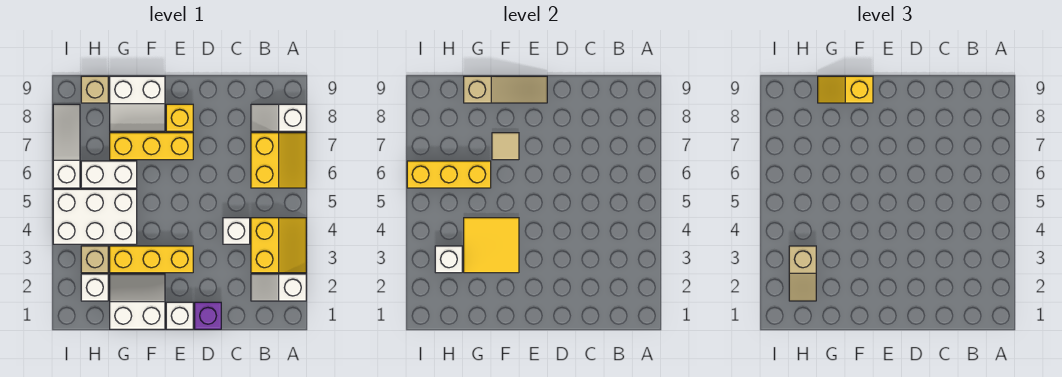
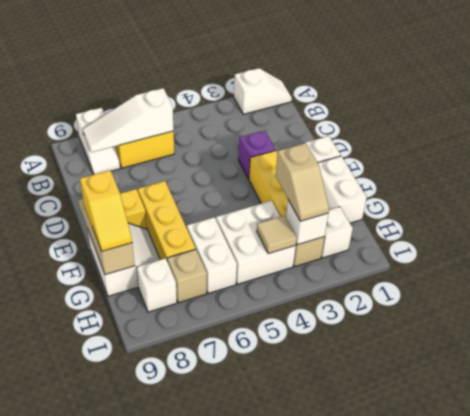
white 1x2 slope [251,274,306,301] -> white 1x2 slope turned to [234,68,292,114]
yellow 2x2 slope [251,218,306,273] -> none
white 1x1 brick [223,218,250,244] -> white 1x1 brick moved to [137,258,177,312]
purple 1x1 brick [195,302,221,329] -> purple 1x1 brick moved to [238,131,275,179]
yellow 2x2 tile [464,218,519,273] -> none
tan 1x1 tile [492,133,519,160] -> tan 1x1 tile moved to [257,216,297,254]
white 2x3 brick [53,189,137,244] -> white 2x2 brick [216,201,296,284]
yellow 1x3 brick [407,161,491,188] -> none
tan 1x2 slope [789,246,816,301] -> tan 1x2 slope turned to [275,143,329,221]
tan 1x1 brick [81,76,108,103] -> tan 1x1 brick moved to [167,249,207,303]
white 1x3 slope [53,104,80,188] -> white 1x3 slope moved to [83,88,173,152]

